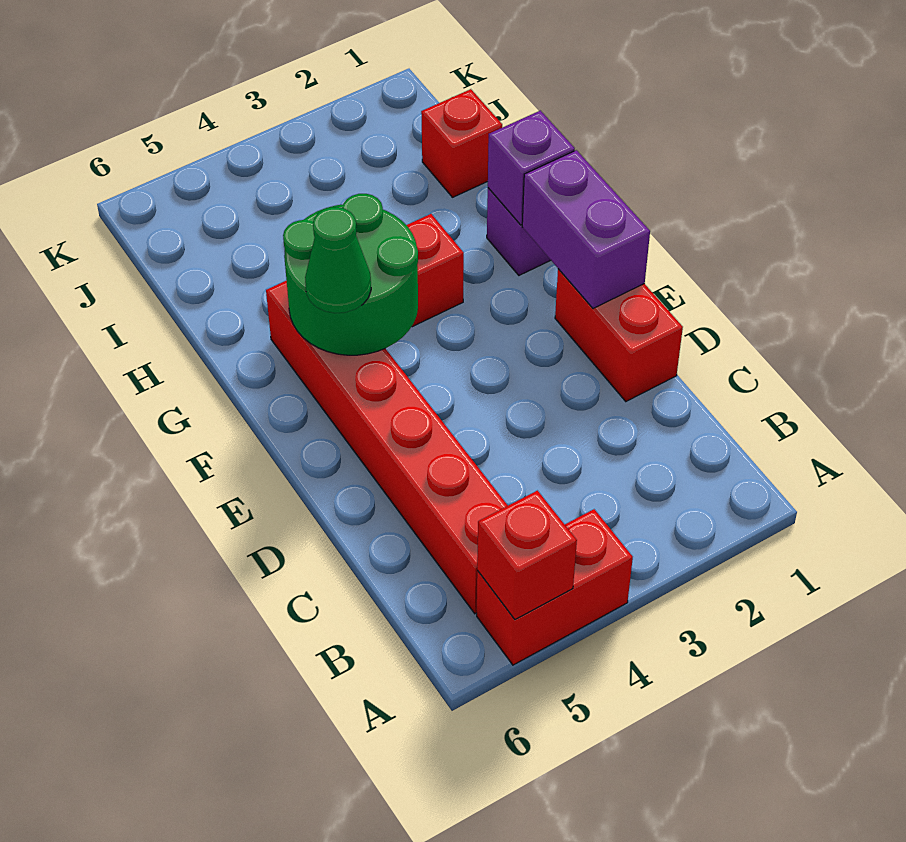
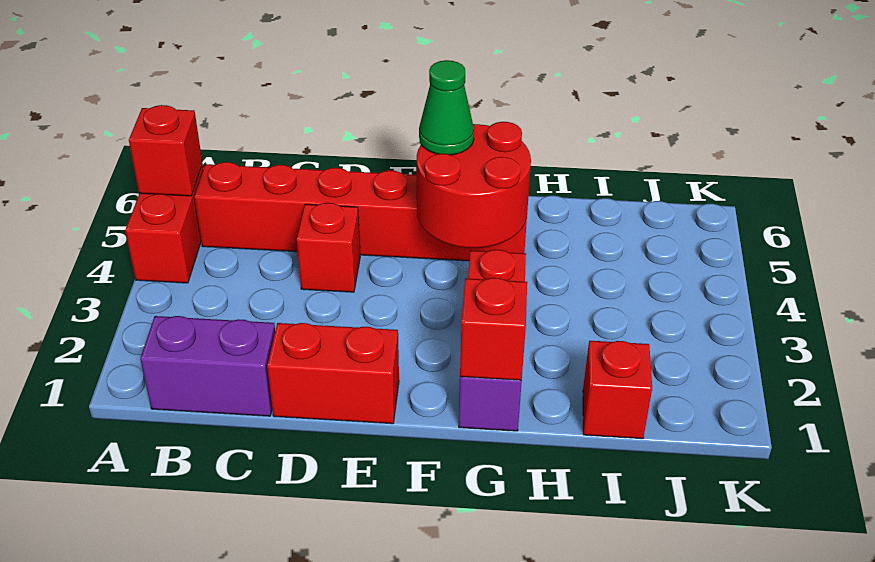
none -> red 1x1 brick [297,203,360,292]
purple 1x2 brick [522,150,650,308] -> purple 1x2 brick moved to [140,316,275,416]
green 2x2 round brick [283,194,418,355] -> red 2x2 round brick [417,122,531,248]
purple 1x1 brick [488,111,575,225] -> red 1x1 brick [460,278,527,380]

